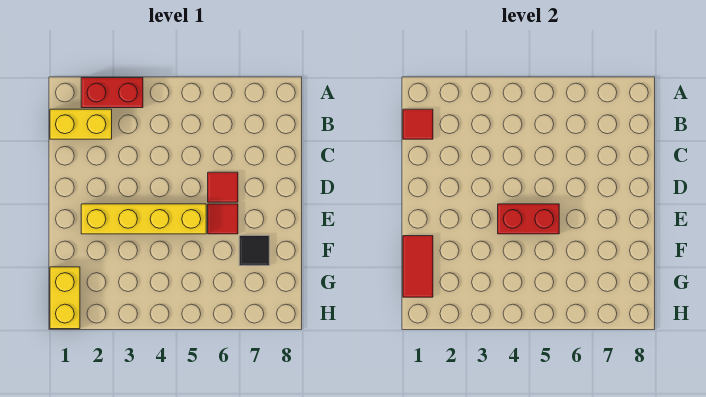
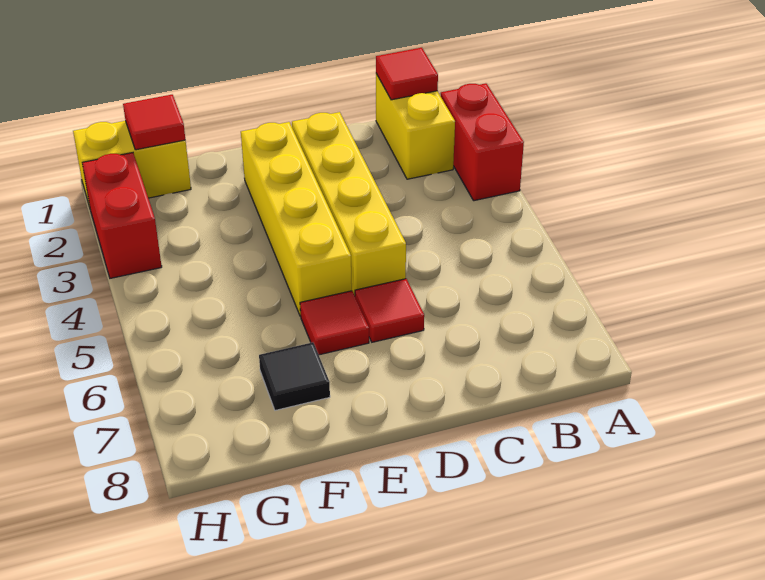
none -> yellow 1x4 brick [292,112,406,295]
red 1x2 brick [498,204,559,234] -> red 1x2 brick moved to [82,153,162,278]
red 1x2 tile [403,236,433,297] -> red 1x1 tile [123,95,185,150]

